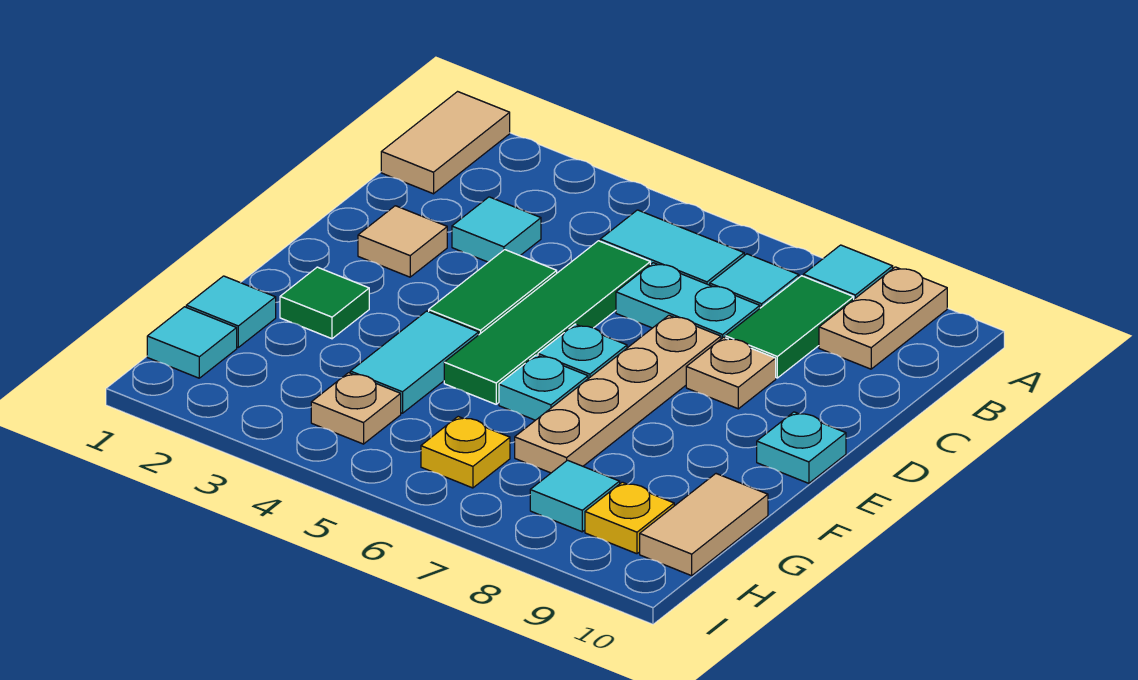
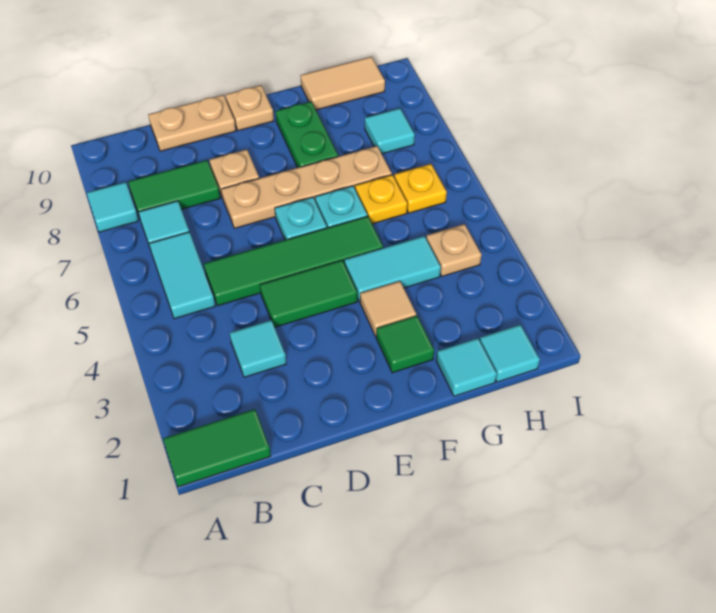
tan 1x2 tile [381,92,510,194] -> green 1x2 tile [163,409,271,487]
tan 1x2 plate [819,267,947,369] -> tan 1x2 plate moved to [148,95,236,151]
cyan 1x2 plate [616,263,760,339] -> none
tan 1x1 tile [358,206,447,277] -> tan 1x1 tile moved to [360,281,416,336]
cyan 1x1 plate [757,412,846,483] -> tan 1x1 plate [226,85,274,131]
none -> green 1x2 plate [275,102,338,168]
yellow 1x1 plate [585,482,674,554] -> yellow 1x1 plate moved to [355,175,407,224]

